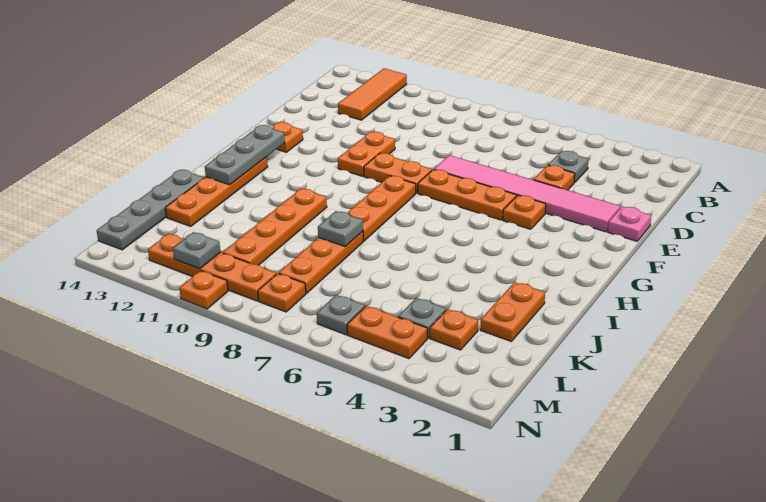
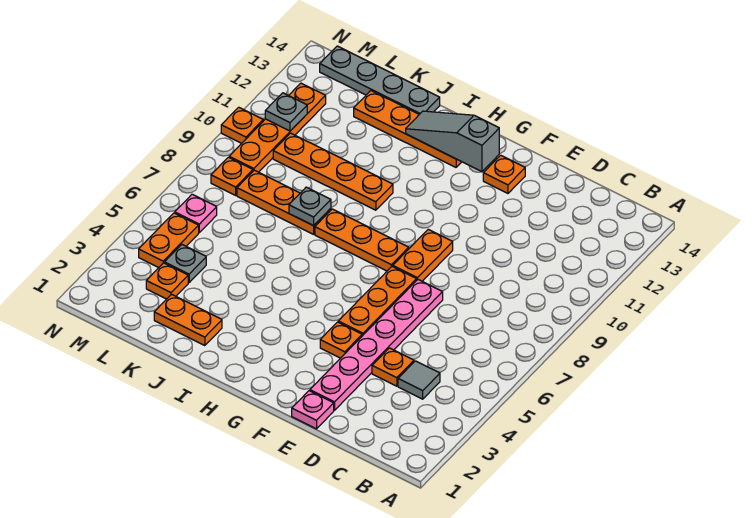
orange 1x3 tile [338,68,407,120] -> none
grey 1x1 plate [548,151,588,183] -> grey 1x1 tile [398,361,440,399]
pink 1x6 tile [434,155,620,232] -> pink 1x6 plate [310,280,443,410]
orange 1x2 plate [338,132,395,176] -> none
grey 1x3 plate [205,125,285,185] -> grey 1x3 slope [406,111,499,172]
grey 1x1 plate [317,295,365,335] -> pink 1x1 plate [175,194,217,232]

